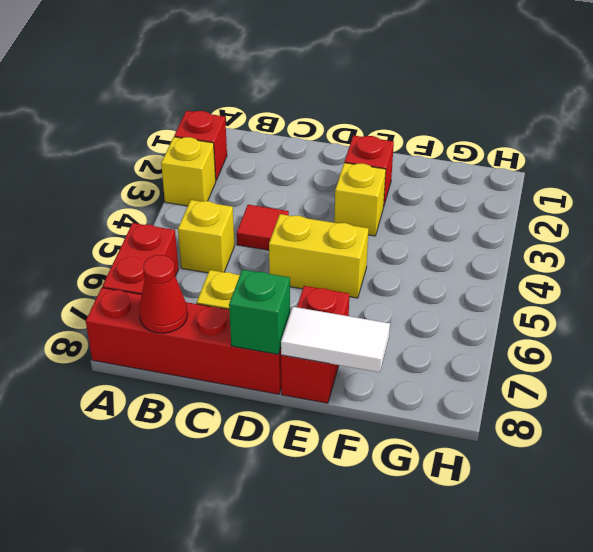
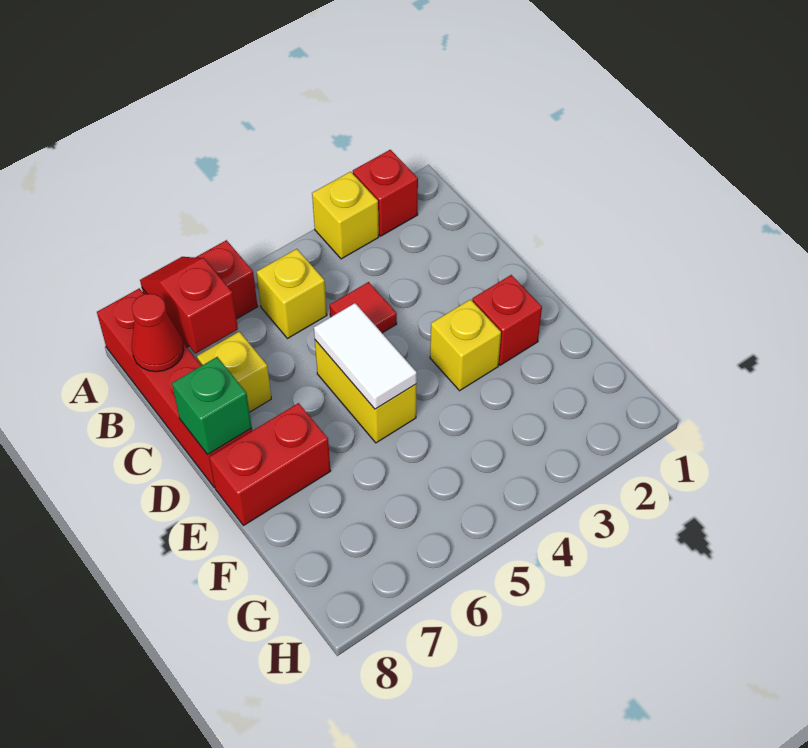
none -> red 1x2 slope [140,257,238,354]
white 1x2 tile [281,307,390,372] -> white 1x2 tile moved to [314,303,417,409]

